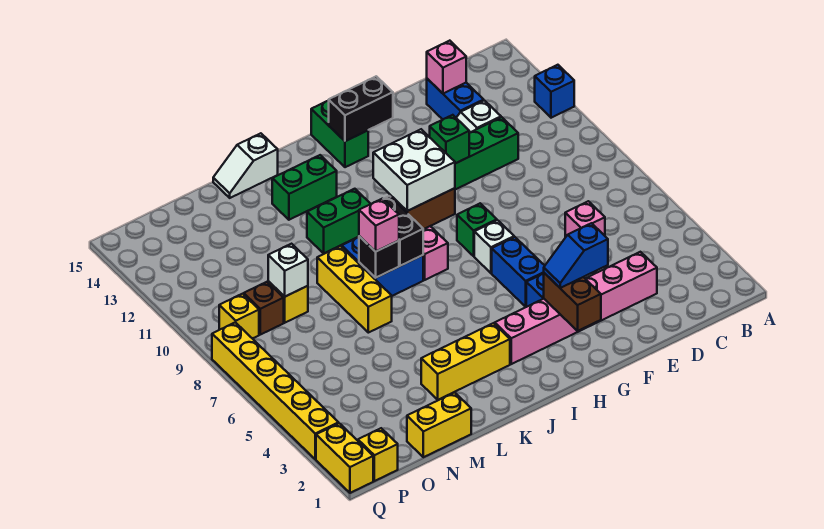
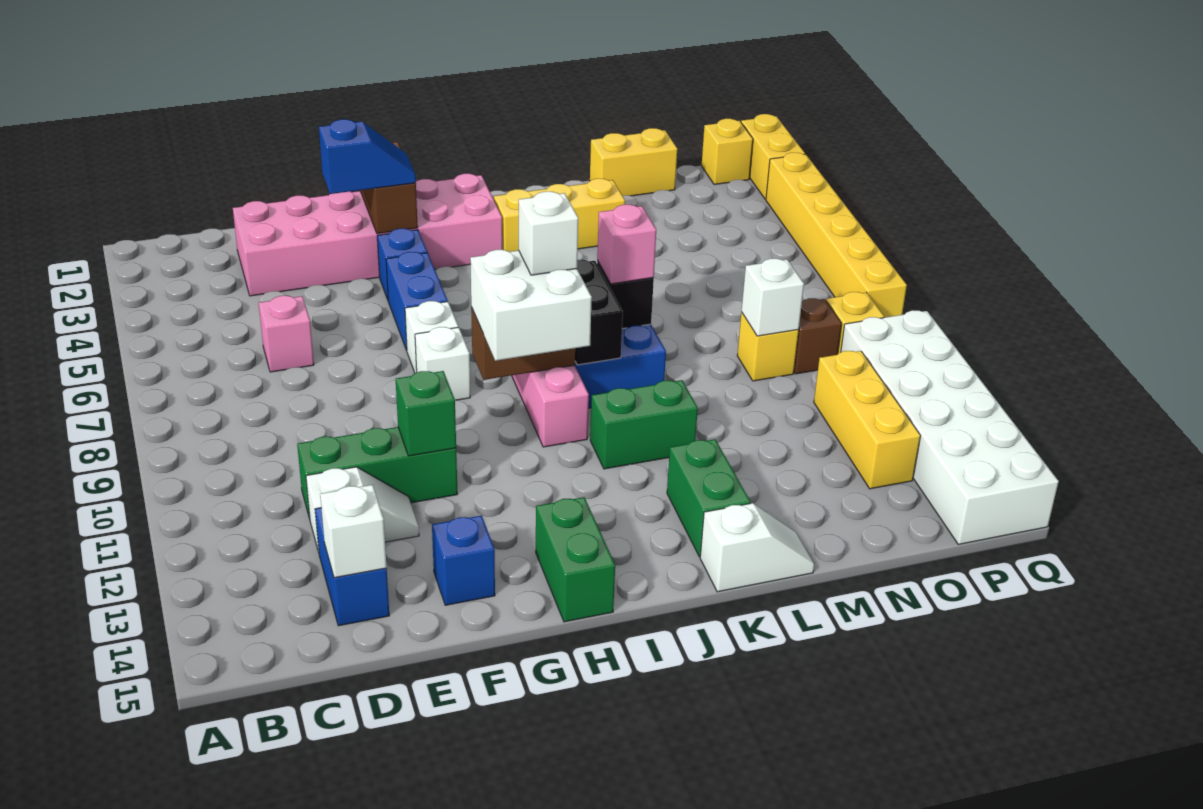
blue 1x1 brick [535,65,574,118] -> blue 1x1 brick moved to [432,516,495,605]
pink 1x6 brick [495,252,657,364] -> pink 2x6 brick [233,174,502,296]
pink 1x1 brick [427,41,466,93] -> white 1x1 brick [320,485,387,578]
green 1x1 brick [457,203,497,256] -> white 1x1 brick [415,327,470,400]
black 1x2 brick [328,76,393,141] -> none
none -> white 1x1 brick [519,192,578,275]
green 1x2 brick [272,155,337,220] -> green 1x2 brick turned to [667,439,750,557]
yellow 1x3 brick [317,246,392,333] -> yellow 1x3 brick moved to [814,351,920,489]
none -> white 2x6 brick [841,310,1059,544]

